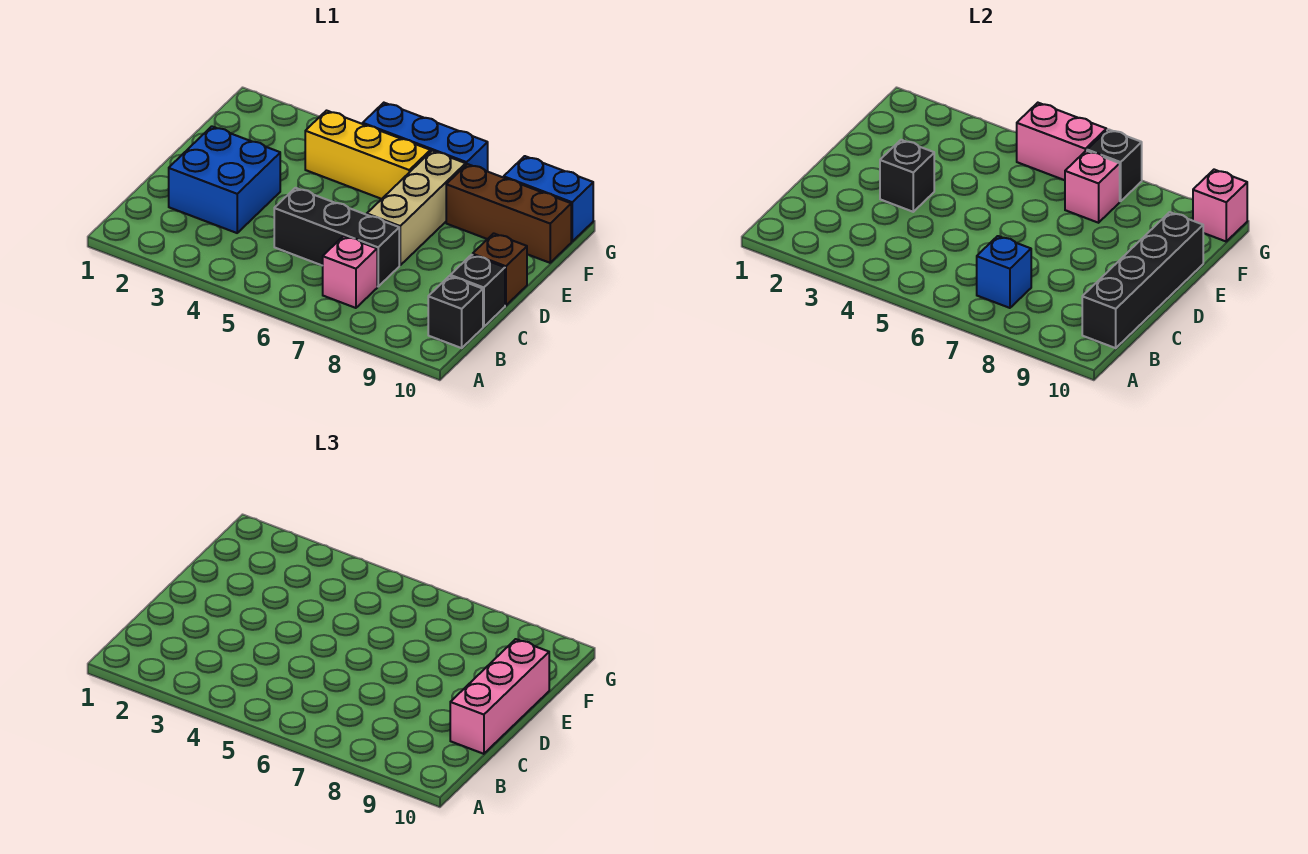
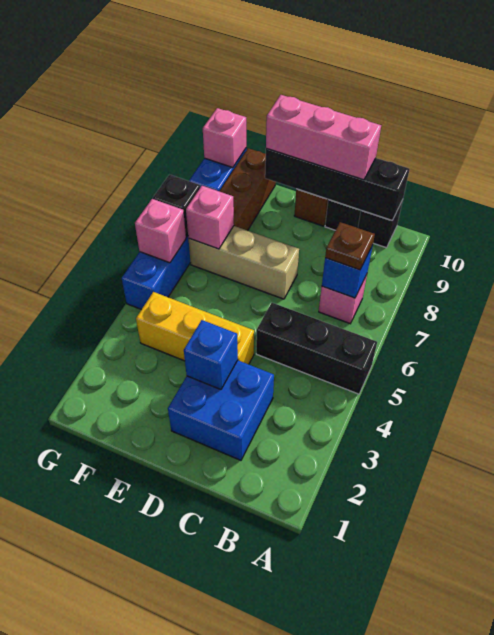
none -> brown 1x1 plate [325,222,375,270]
black 1x3 brick [274,188,399,287] -> black 1x3 brick turned to [256,303,377,394]
black 1x1 brick [880,140,934,212] -> blue 1x1 brick [184,320,238,390]
yellow 1x3 brick [305,111,430,199] -> yellow 1x3 brick turned to [136,292,254,364]
pink 1x2 brick [1017,103,1107,180] -> pink 1x1 brick [135,199,186,263]

